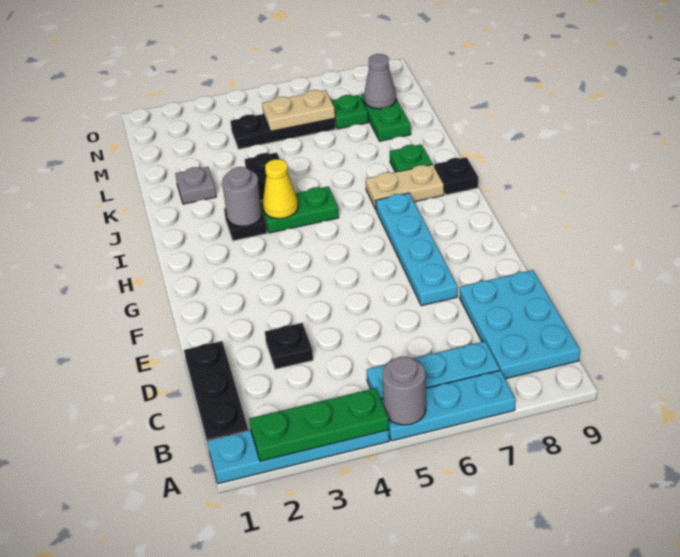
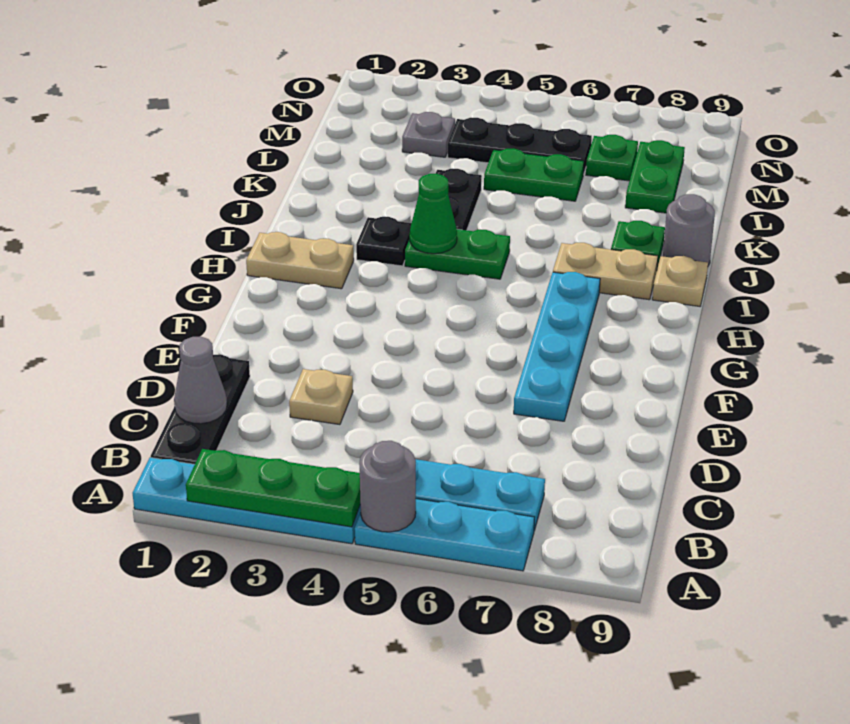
cyan 2x3 plate [460,270,580,379] -> none
black 1x1 plate [265,323,313,369] -> tan 1x1 plate [289,369,353,425]
grey 1x1 round brick [222,167,262,226] -> grey 1x1 round brick moved to [663,194,715,266]
yellow 1x1 cone [263,159,298,219] -> green 1x1 cone [410,174,457,254]
black 1x1 plate [434,157,478,195] -> tan 1x1 plate [652,256,708,306]
grey 1x1 plate [175,167,216,204] -> grey 1x1 plate moved to [402,112,455,157]
none -> green 1x2 plate [484,148,584,201]
tan 1x2 plate [262,90,335,131] -> tan 1x2 plate moved to [246,232,354,289]
grey 1x1 cone [364,54,396,109] -> grey 1x1 cone moved to [174,337,227,424]

